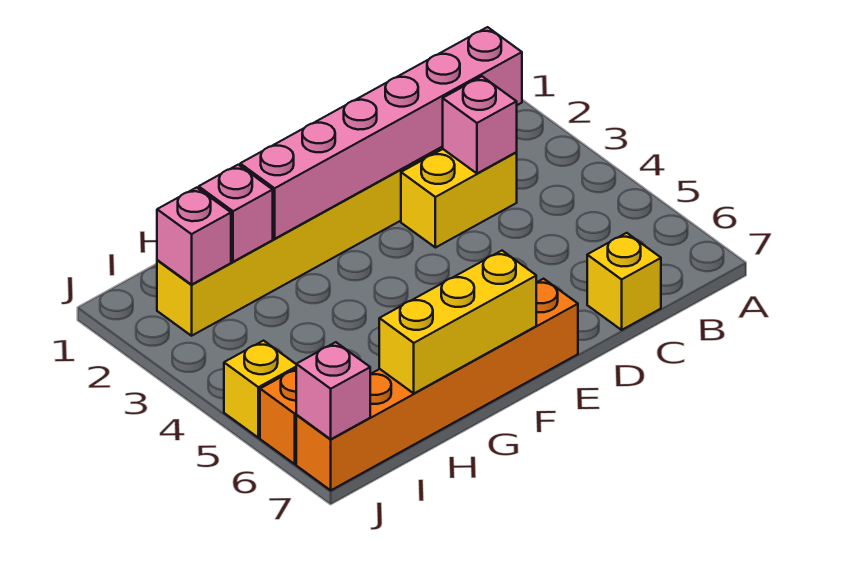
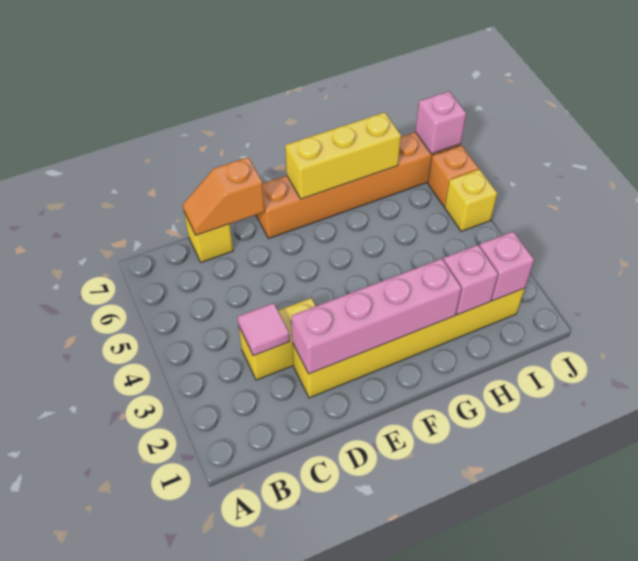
pink 1x6 brick [240,27,522,239] -> pink 1x4 brick [291,259,462,374]
pink 1x1 brick [443,76,517,173] -> pink 1x1 tile [237,303,290,356]
none -> orange 1x2 slope [183,157,265,235]

